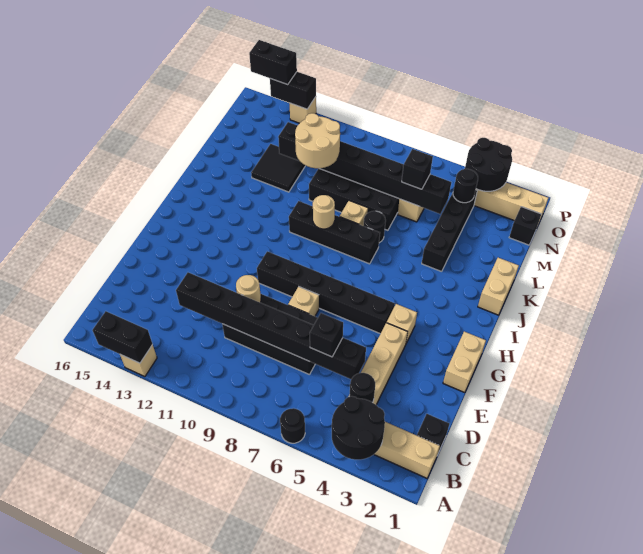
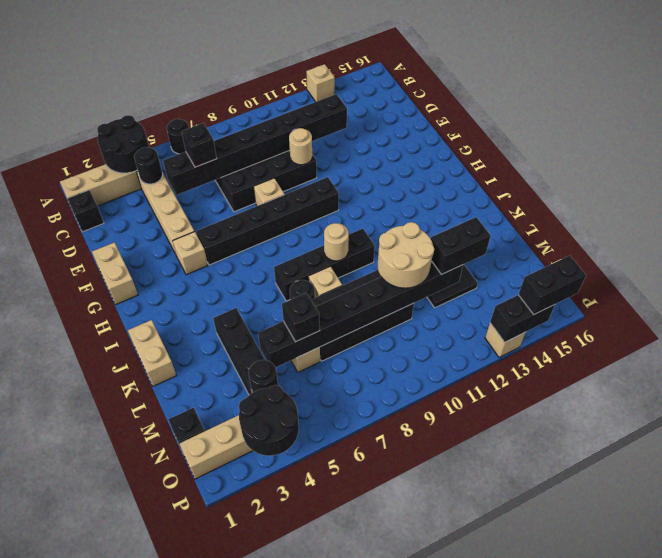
black 1x2 brick [92,311,153,363] -> black 1x2 brick moved to [431,217,491,275]

